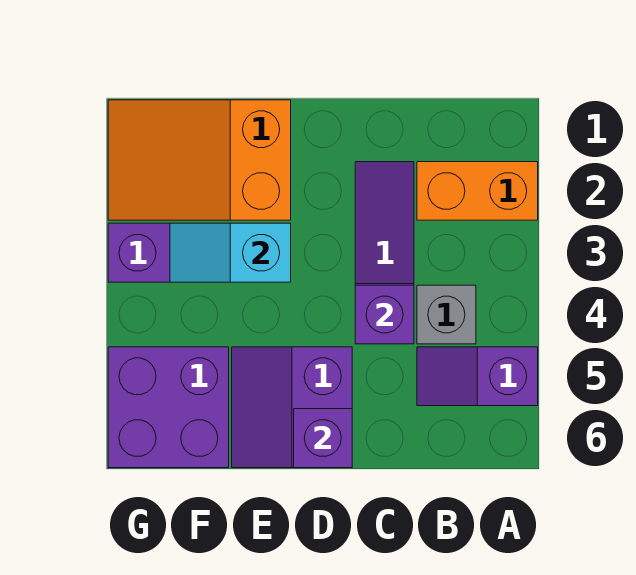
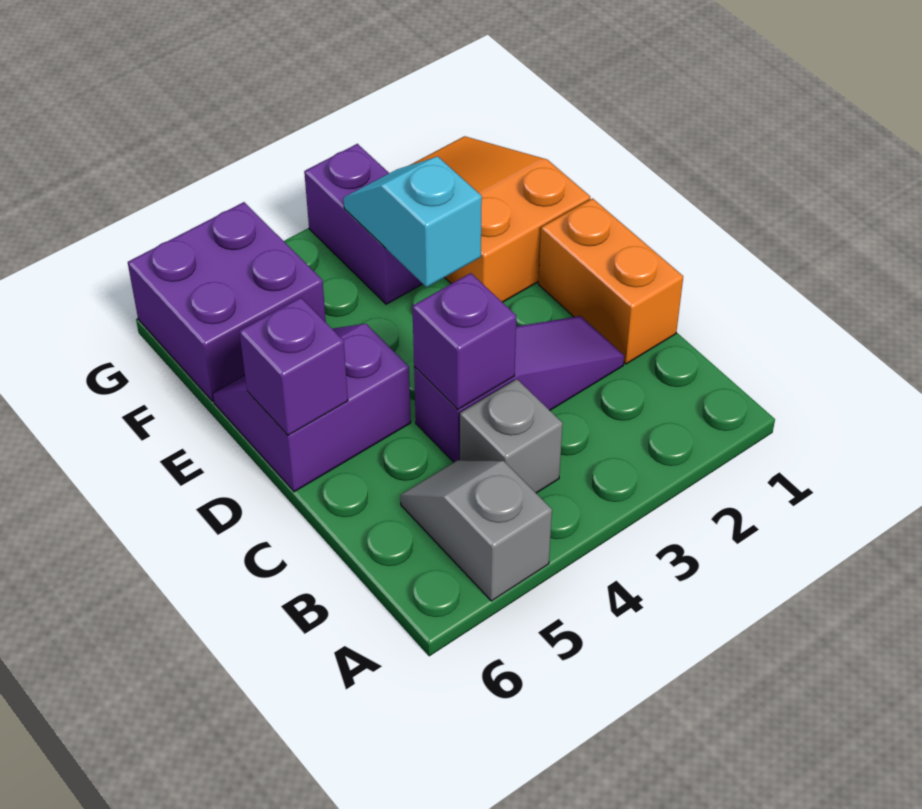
orange 1x2 brick [417,162,538,220] -> orange 1x2 brick moved to [539,199,683,364]
purple 1x2 slope [417,347,538,406] -> grey 1x2 slope [400,460,552,601]

